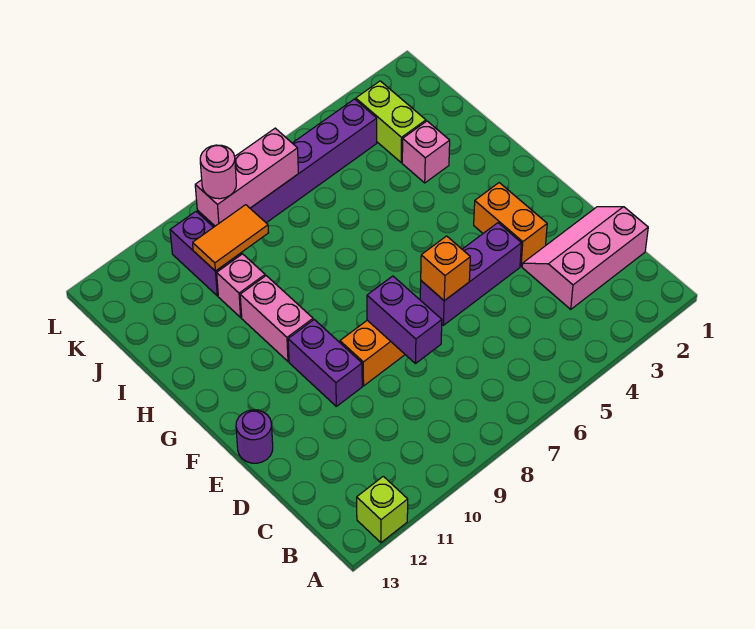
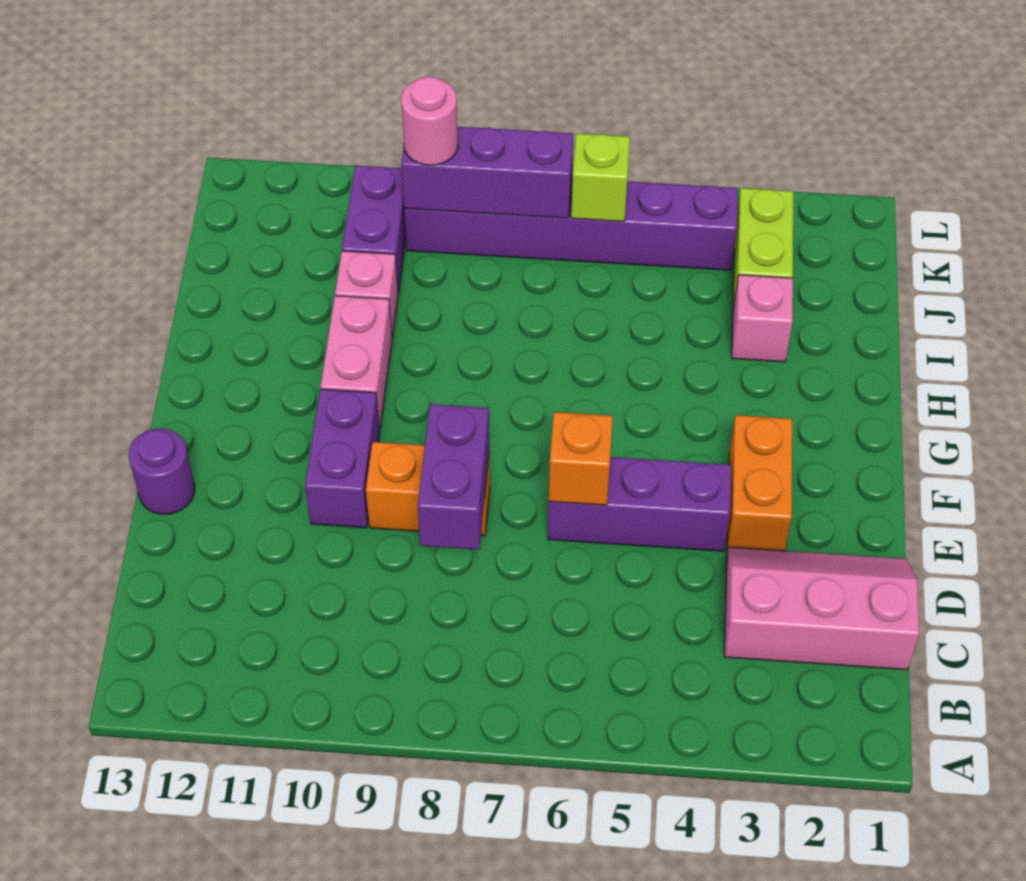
lime 1x1 brick [357,476,408,543] -> lime 1x1 brick moved to [571,133,630,221]
orange 1x2 tile [193,205,269,271] -> none
pink 1x3 brick [195,128,298,226] -> purple 1x3 brick [401,127,573,218]

